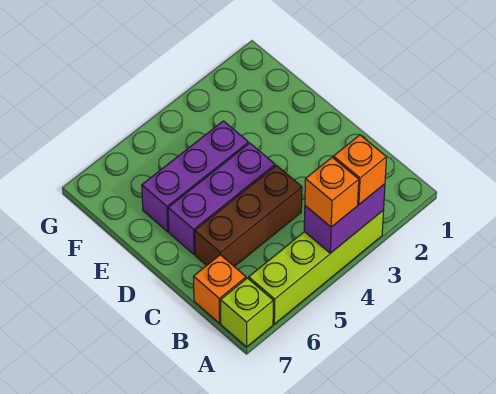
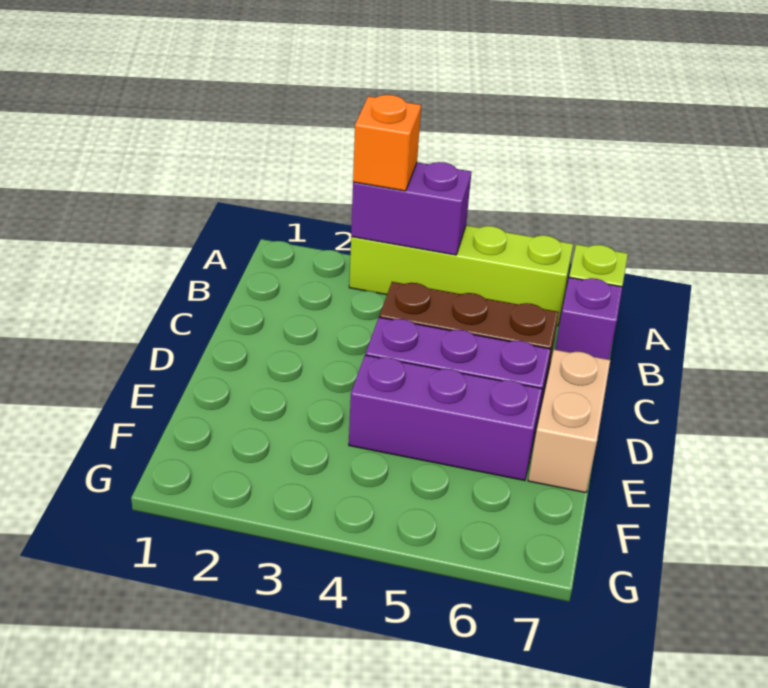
orange 1x1 brick [305,157,359,227] -> none
orange 1x1 brick [193,255,246,323] -> purple 1x1 brick [555,277,622,360]
none -> tan 1x2 brick [528,350,610,493]

